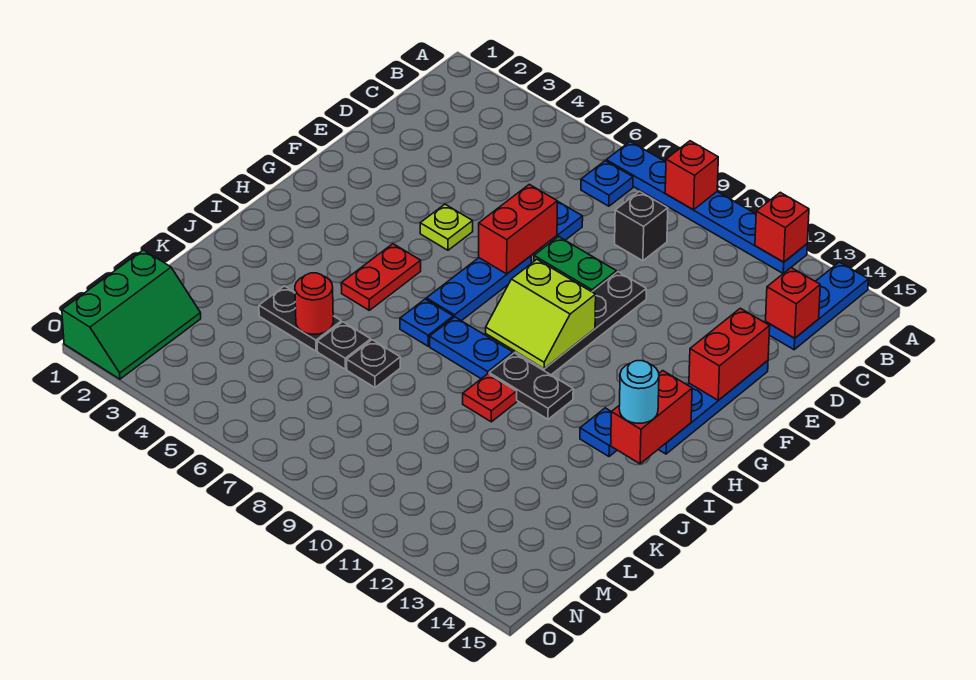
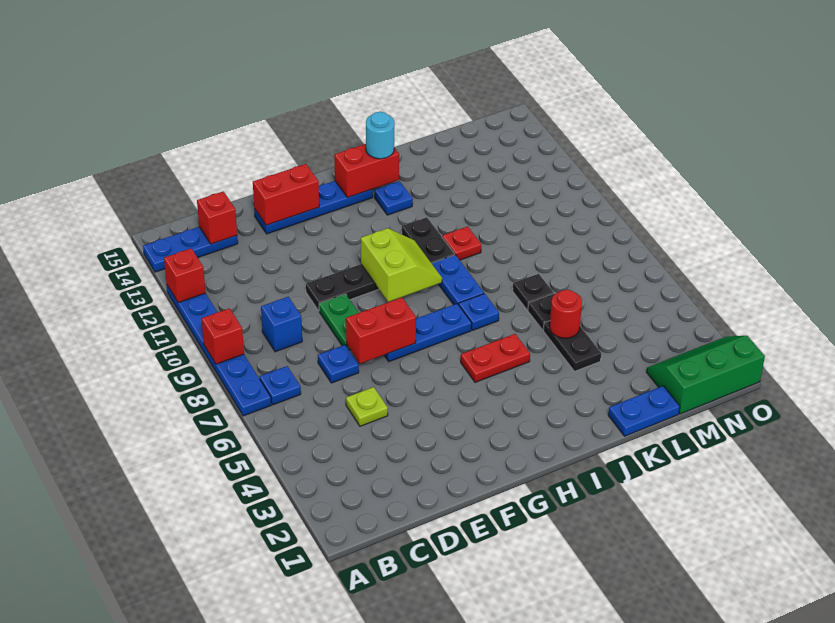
black 1x1 brick [615,191,668,261] -> blue 1x1 brick [261,297,302,352]
lime 1x1 plate [420,204,473,250] -> lime 1x1 plate moved to [346,387,388,426]
none -> blue 1x2 plate [608,386,680,436]

